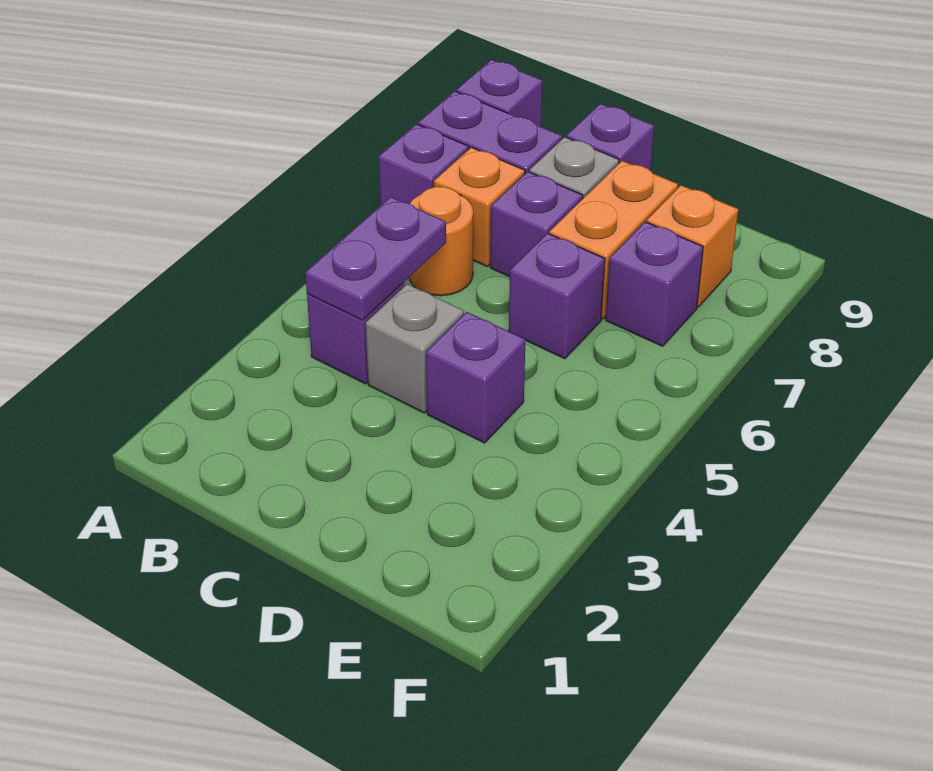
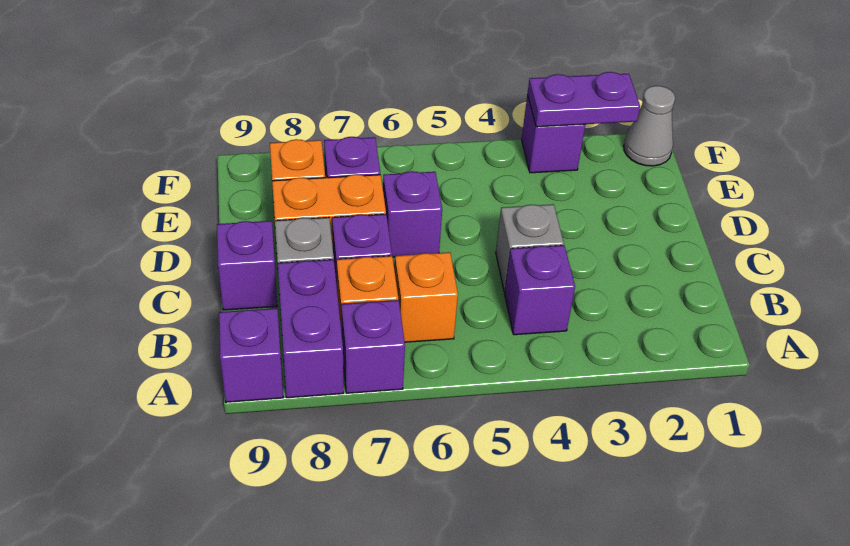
purple 1x2 plate [305,197,446,320] -> purple 1x2 plate moved to [527,72,640,127]
orange 1x1 round brick [409,187,473,296] -> orange 1x1 brick [395,252,458,342]
purple 1x1 brick [426,312,525,443] -> purple 1x1 brick moved to [522,95,585,173]
none -> grey 1x1 cone [624,86,675,166]

